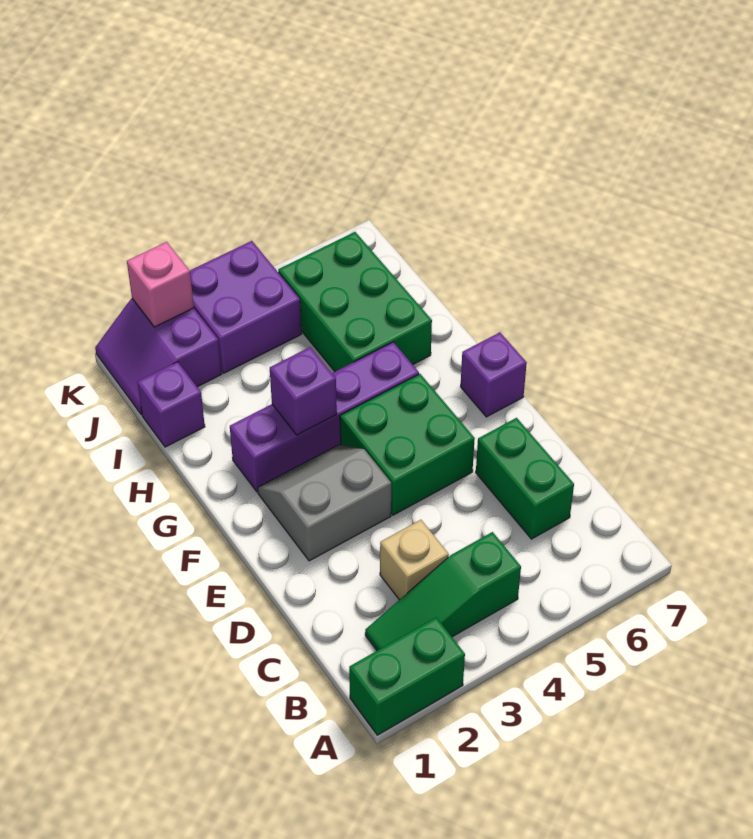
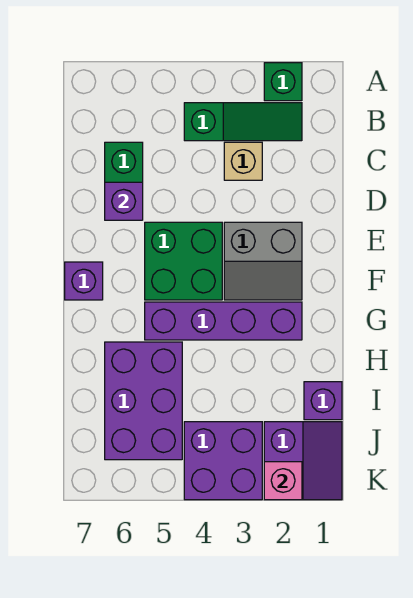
green 1x2 brick [349,618,465,735] -> green 1x1 brick [264,63,302,101]
purple 1x1 brick [270,347,337,435] -> purple 1x1 brick moved to [105,182,143,220]
green 2x3 brick [278,232,432,372] -> purple 2x3 brick [105,342,182,460]

